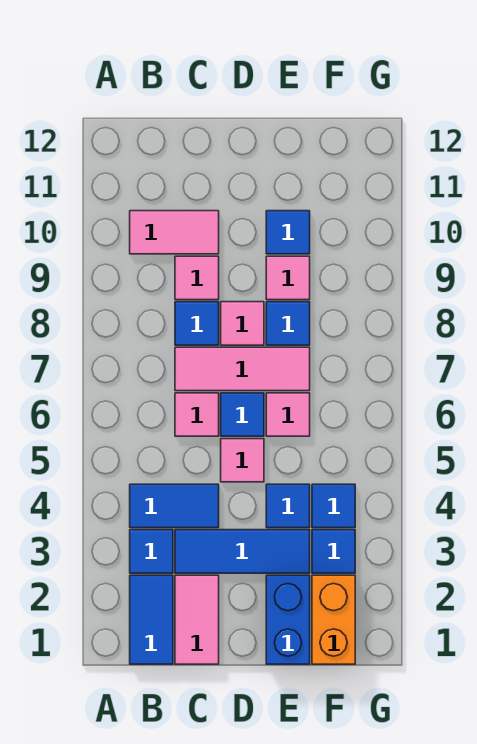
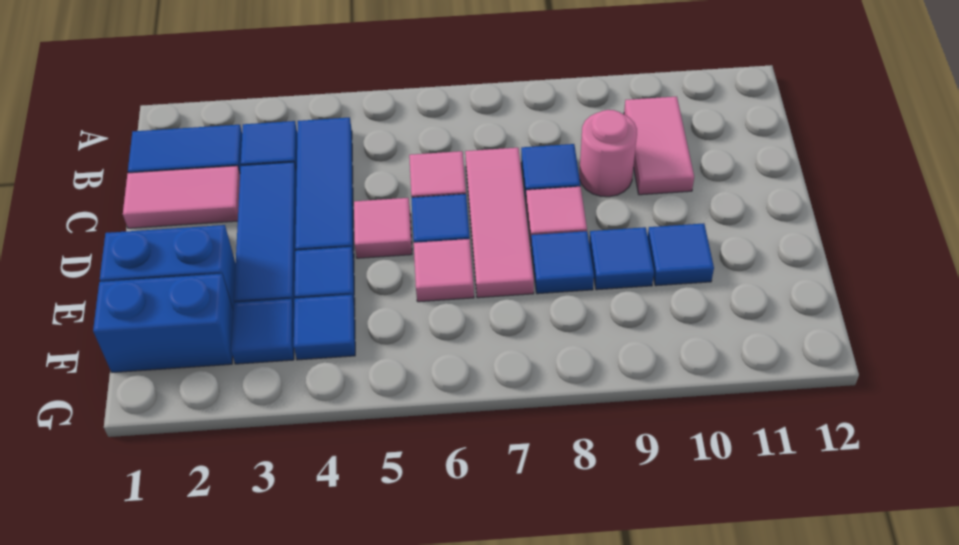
blue 1x2 tile [130,484,219,528] -> blue 1x3 tile [295,117,354,258]
pink 1x1 tile [175,256,219,300] -> pink 1x1 round brick [579,110,637,197]
pink 1x1 tile [266,256,310,300] -> blue 1x1 tile [589,227,654,290]
orange 1x2 brick [312,575,355,664] -> blue 1x2 brick [93,274,233,372]

